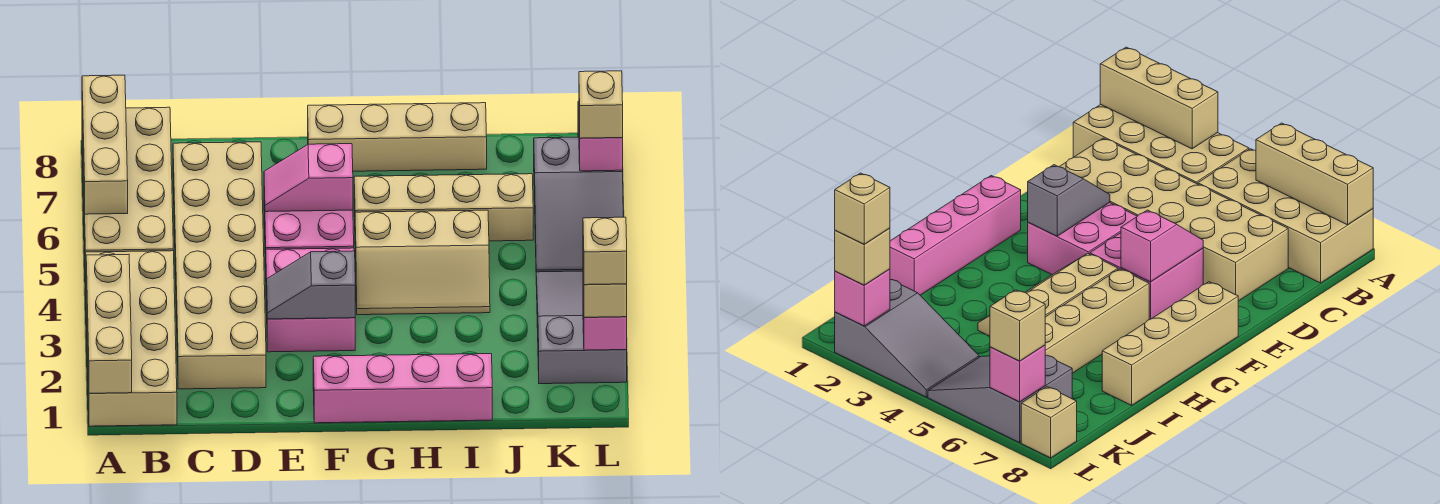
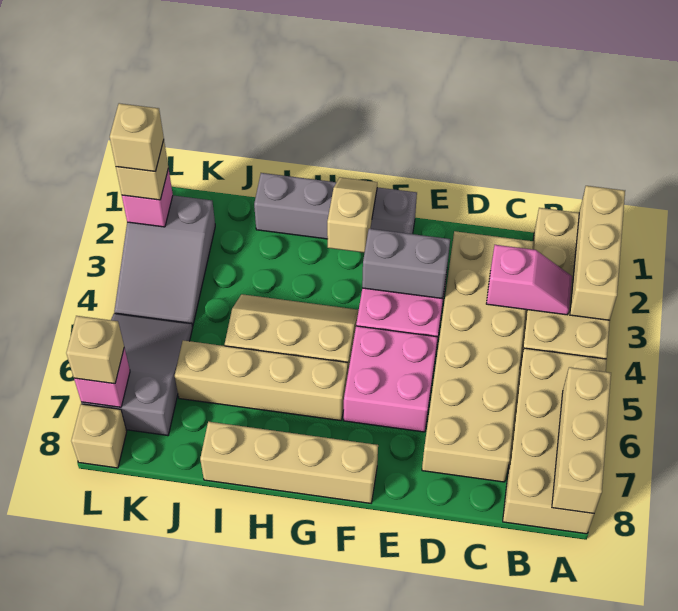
grey 1x2 slope [267,251,355,319] -> grey 1x2 brick [362,229,450,299]
pink 1x2 slope [264,144,353,212] -> pink 1x2 slope moved to [486,245,572,315]
pink 1x4 brick [313,354,492,423] -> grey 1x4 brick [254,173,417,239]
none -> tan 1x2 slope [327,178,377,253]

